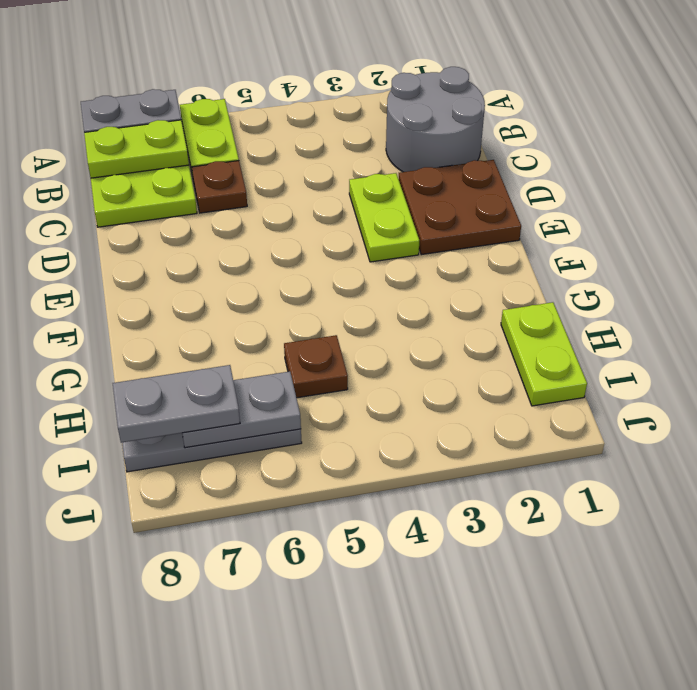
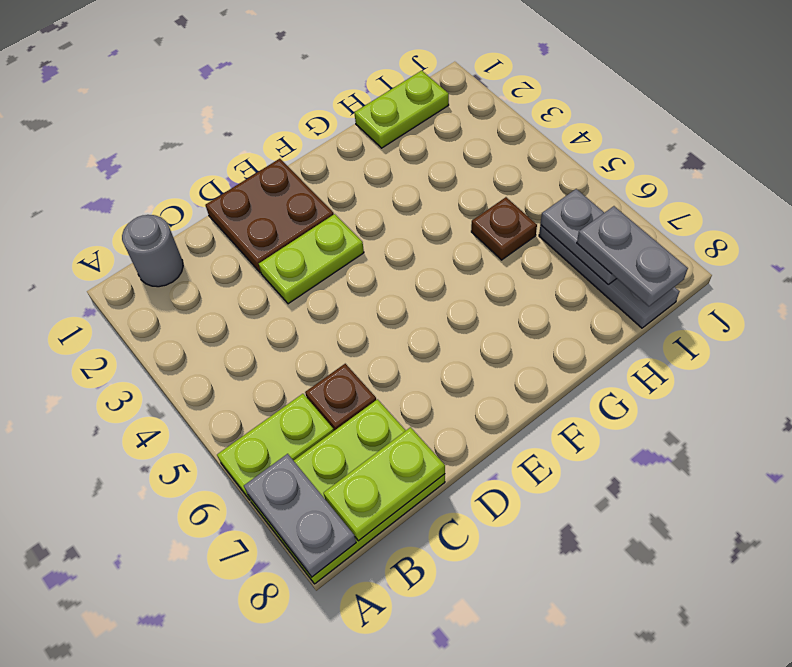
grey 2x2 round brick [386,67,485,172] -> grey 1x1 round brick [122,215,183,287]
lime 1x2 plate [84,120,189,178] -> lime 1x2 plate turned to [324,427,445,541]

